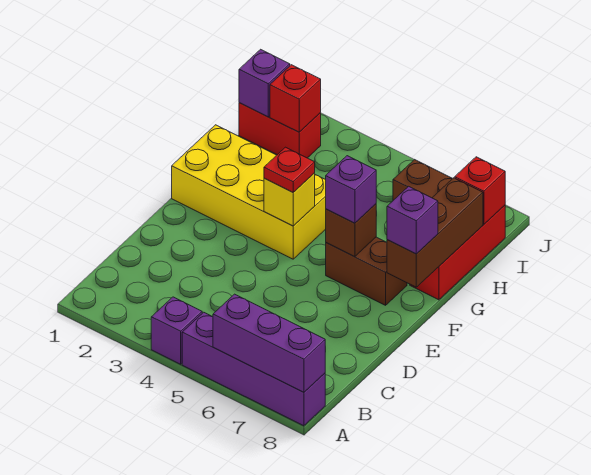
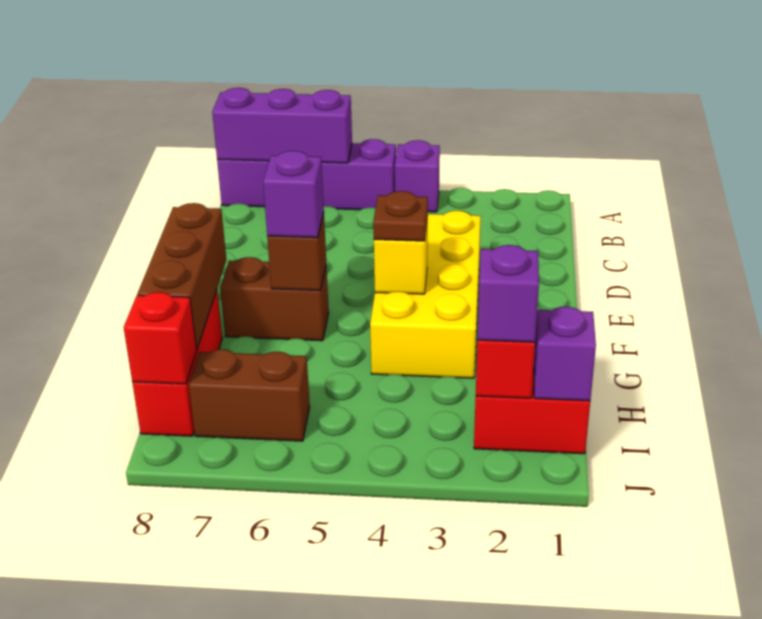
yellow 2x4 brick [172,125,326,259] -> yellow 2x4 brick turned to [370,211,481,378]
red 1x1 plate [264,147,315,192] -> brown 1x1 plate [373,191,428,241]
purple 1x1 brick [387,186,438,254] -> purple 1x1 brick moved to [478,245,539,342]

